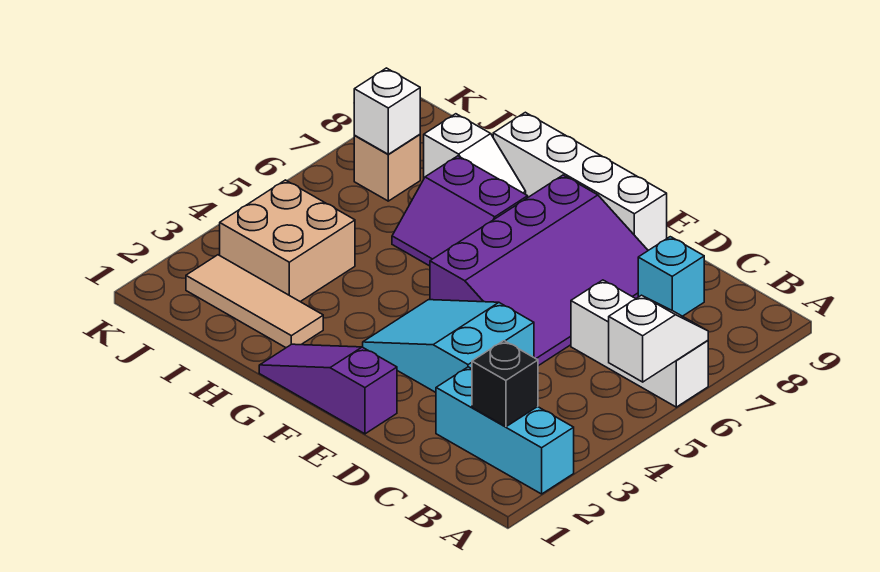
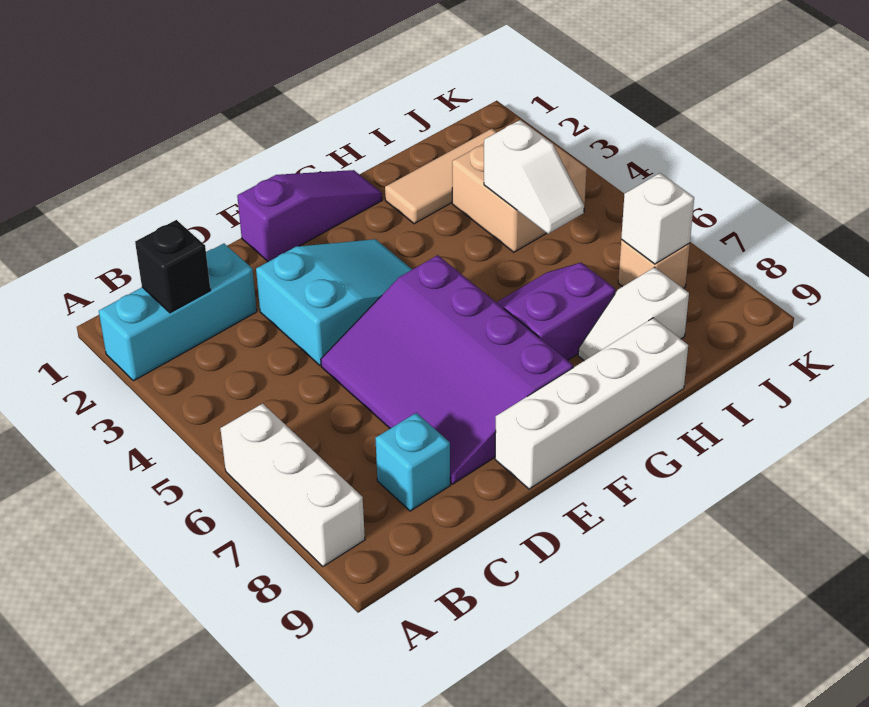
white 1x2 slope [609,295,708,382] -> white 1x2 slope moved to [484,120,584,234]
white 1x3 brick [571,280,708,407] -> white 1x3 brick turned to [220,404,365,566]

